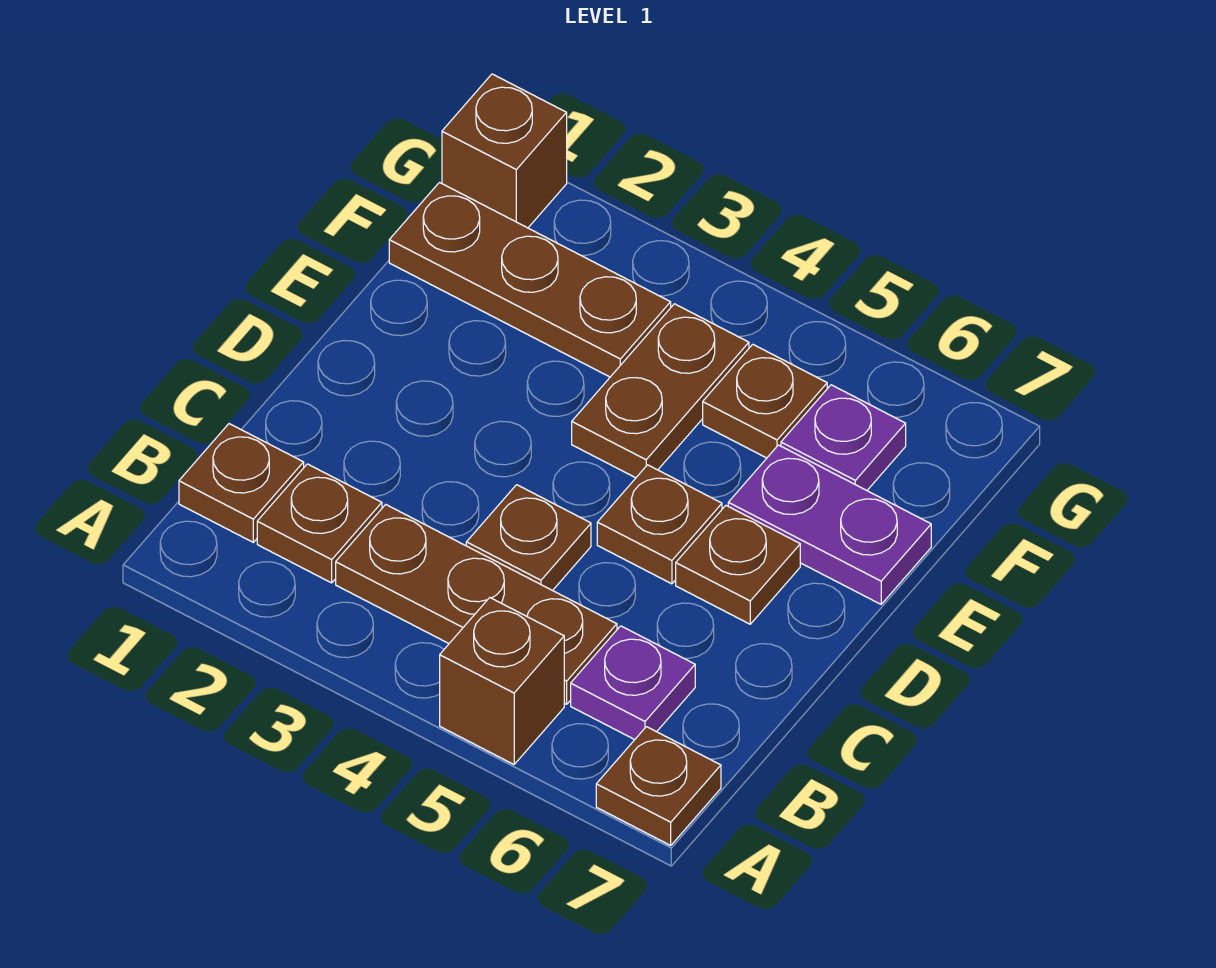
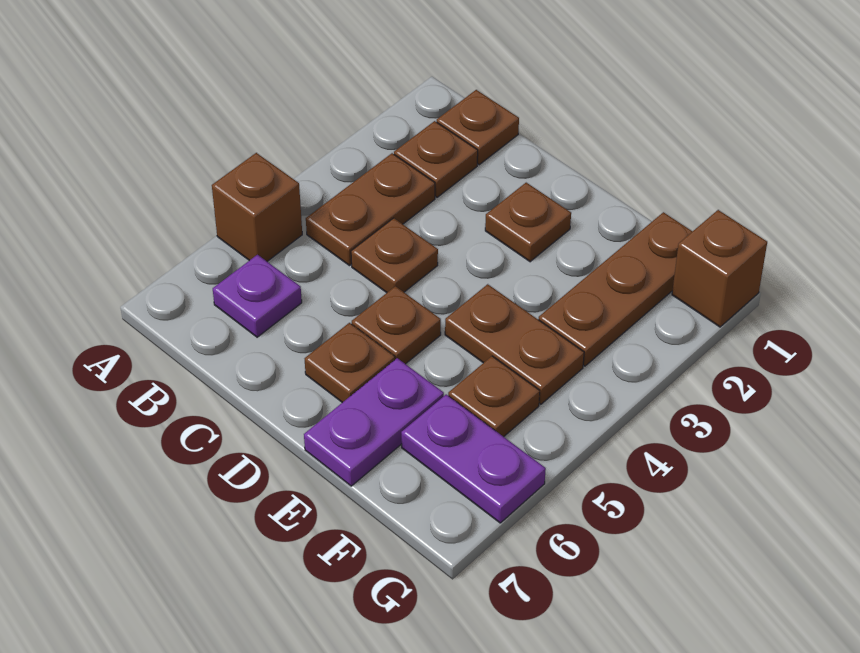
brown 1x1 plate [596,727,721,845] -> brown 1x1 plate moved to [485,183,571,262]
brown 1x3 plate [336,504,617,704] -> brown 1x2 plate [306,153,435,266]
purple 1x1 plate [781,385,906,490] -> purple 1x2 plate [401,395,546,523]

